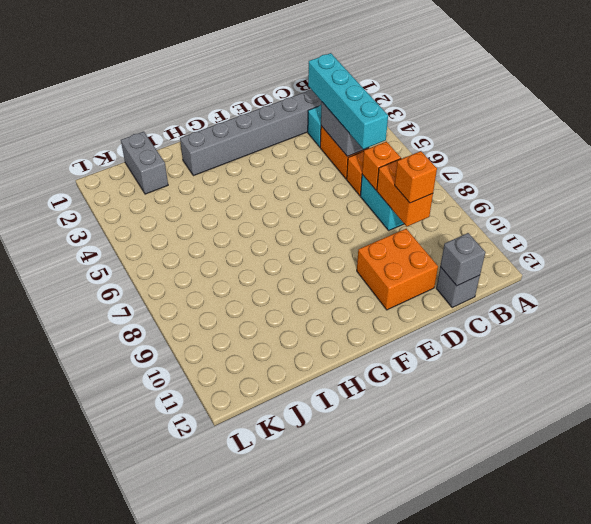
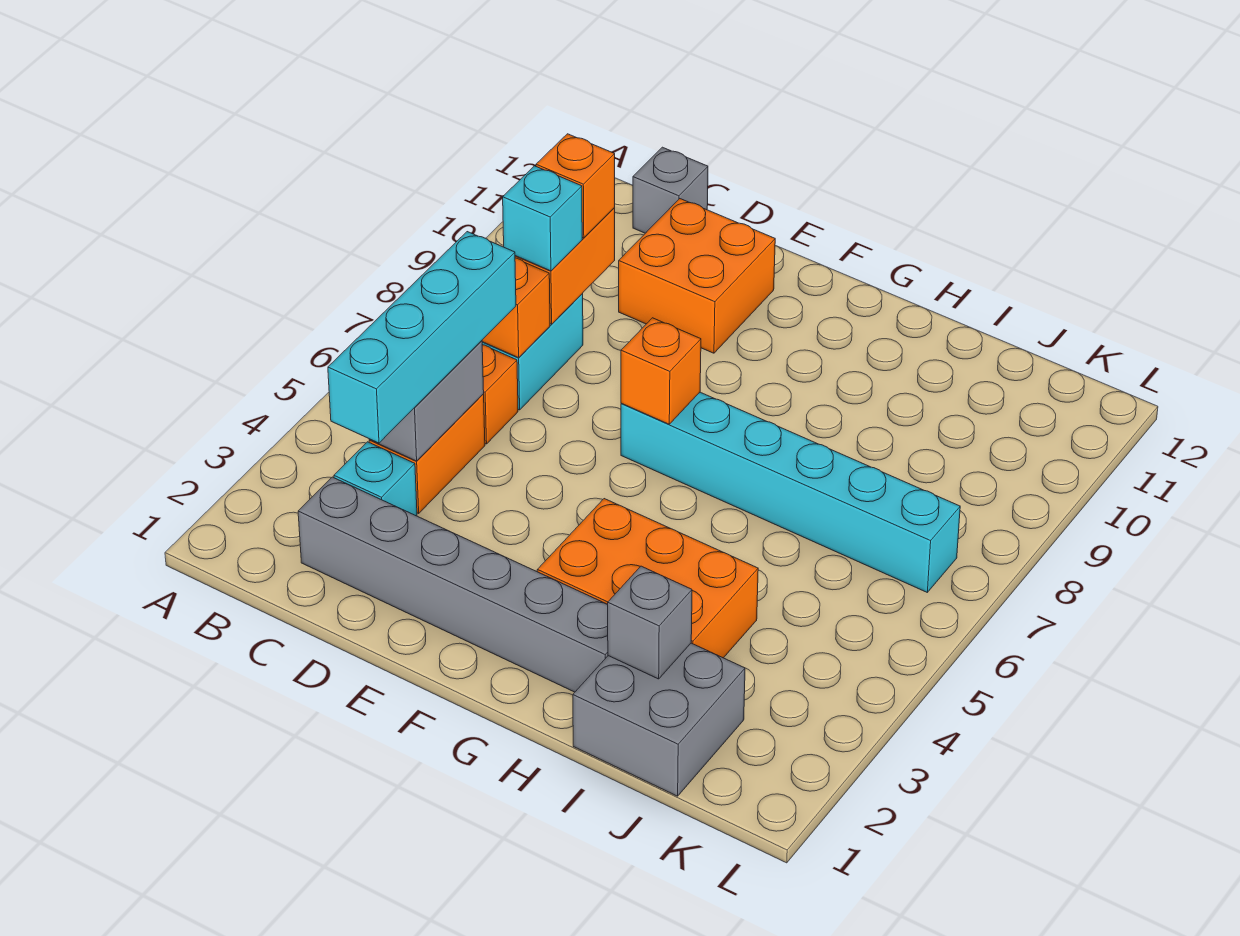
none -> cyan 1x1 brick [503,166,582,271]
grey 1x1 brick [440,233,485,286] -> grey 1x1 brick moved to [607,566,692,679]
none -> cyan 1x6 brick [621,392,960,592]
none -> orange 1x1 brick [621,318,701,424]
none -> orange 2x3 brick [537,499,758,658]
grey 1x2 brick [121,132,168,194] -> grey 2x2 brick [573,643,745,796]

